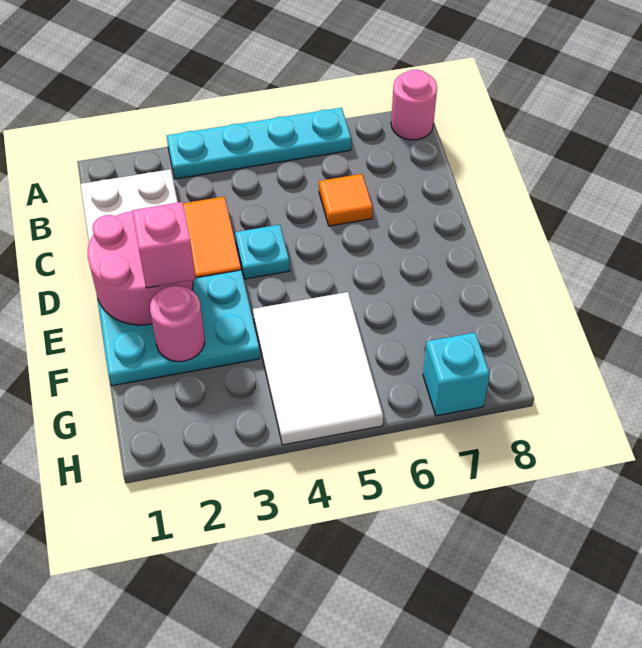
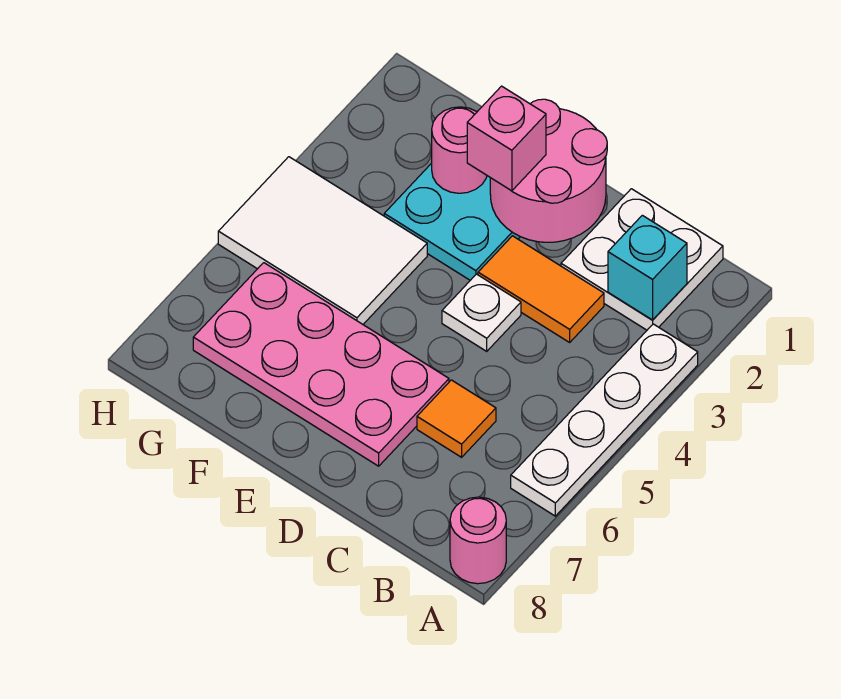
cyan 1x4 plate [167,108,351,179] -> white 1x4 plate [511,324,698,516]
cyan 1x1 plate [235,225,290,279] -> white 1x1 plate [442,274,521,351]
none -> pink 2x4 plate [193,263,449,466]
cyan 1x1 brick [423,333,490,416] -> cyan 1x1 brick moved to [608,215,687,320]

